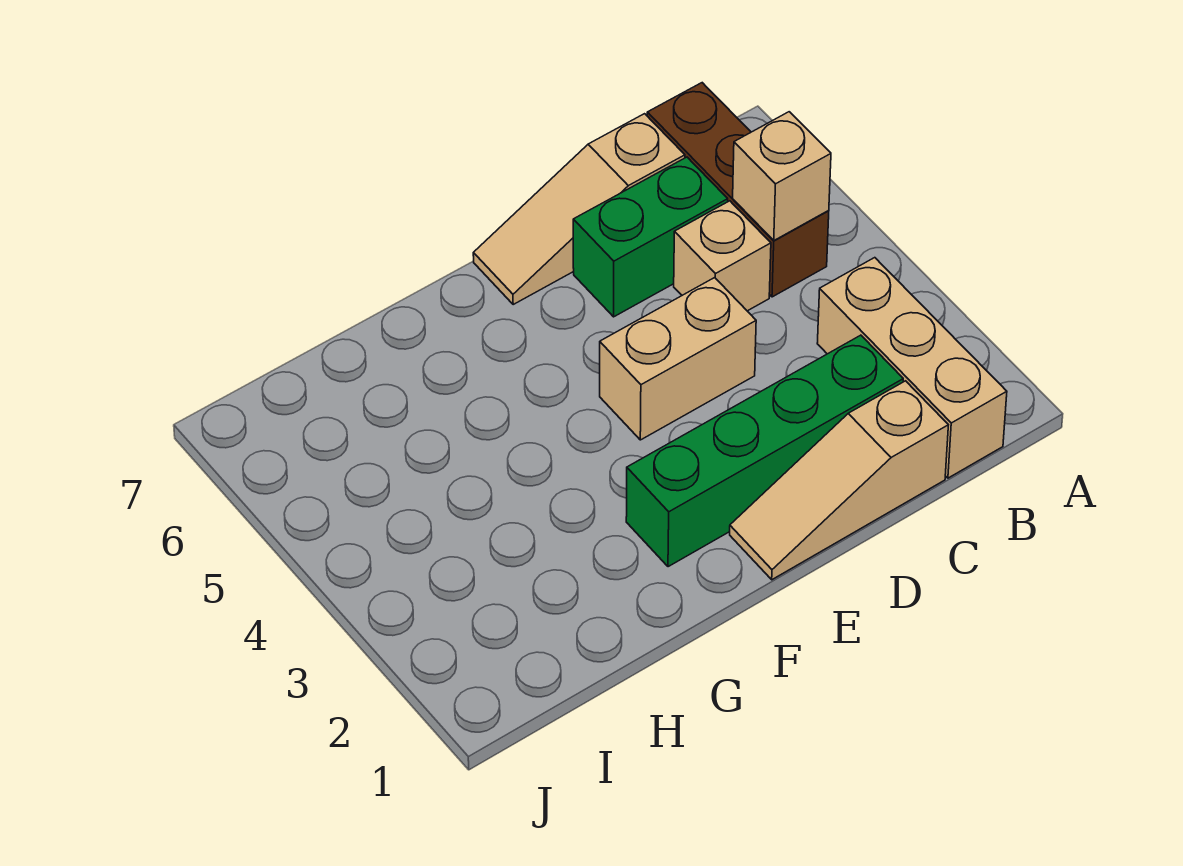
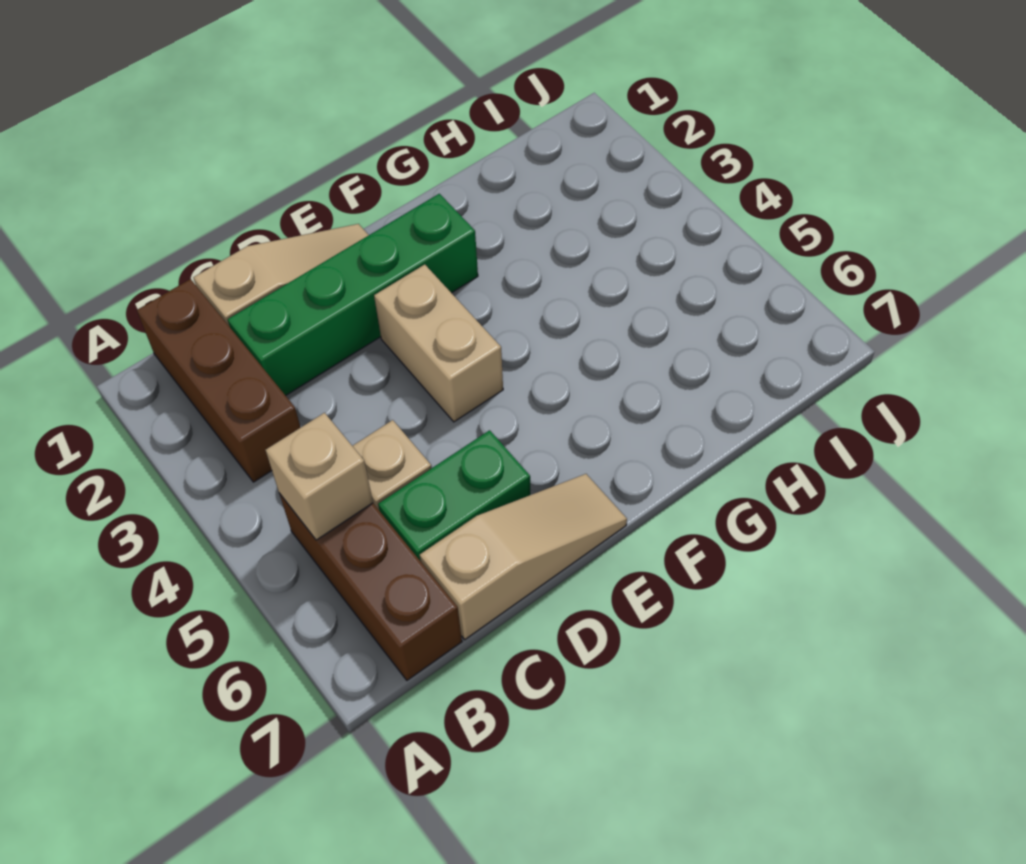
tan 1x3 brick [817,258,1007,478] -> brown 1x3 brick [137,279,301,482]
tan 1x2 brick [600,278,756,440] -> tan 1x2 brick turned to [374,264,503,422]

